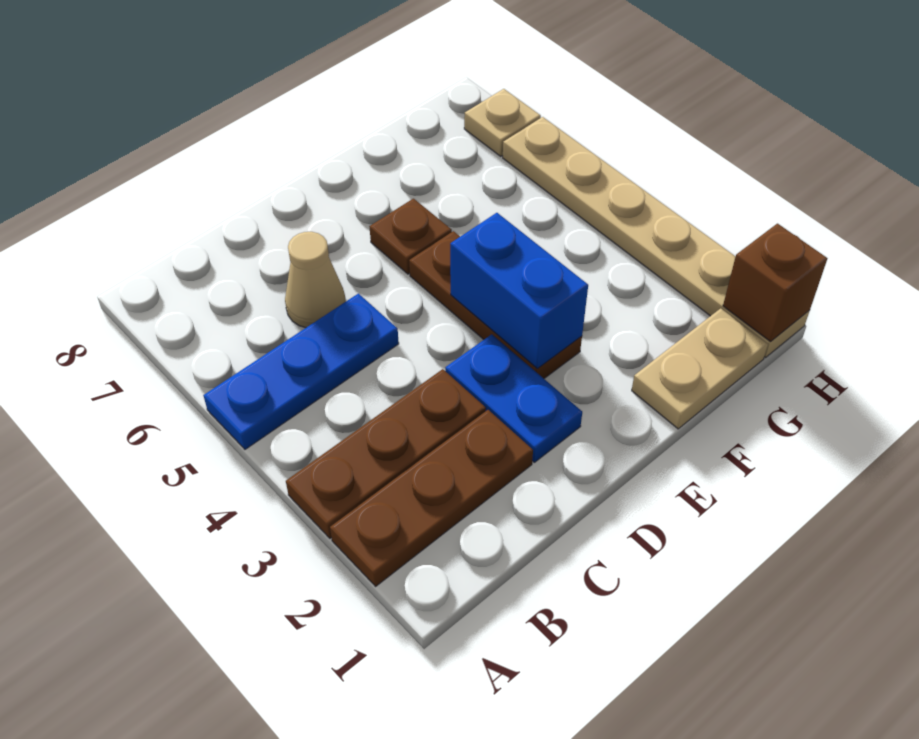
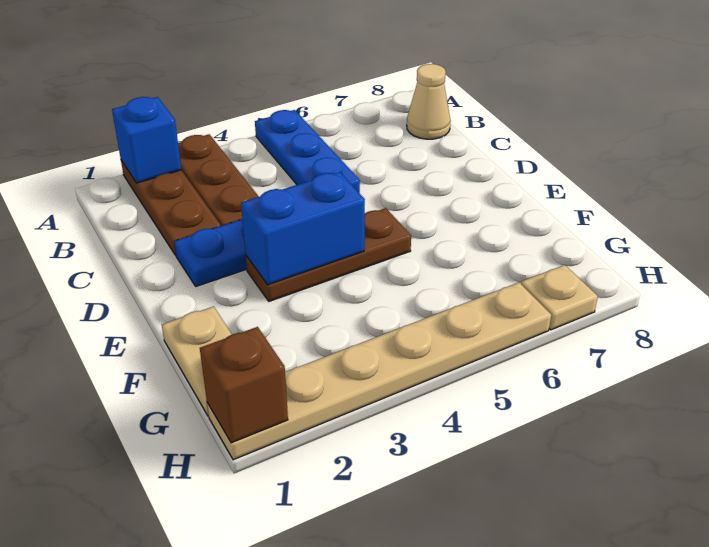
none -> blue 1x1 brick [112,97,181,183]
tan 1x1 cone [285,232,346,328] -> tan 1x1 cone moved to [407,64,451,139]
brown 1x1 plate [369,199,452,274] -> none

